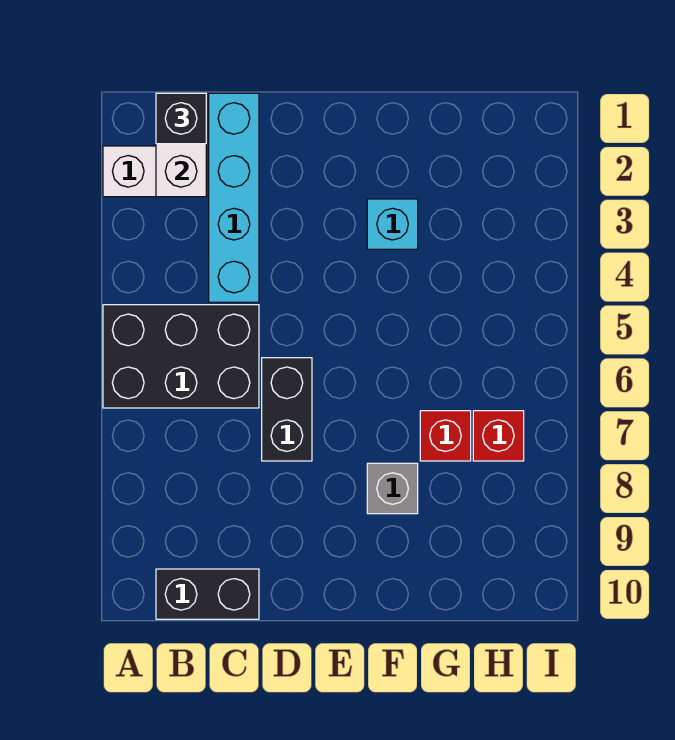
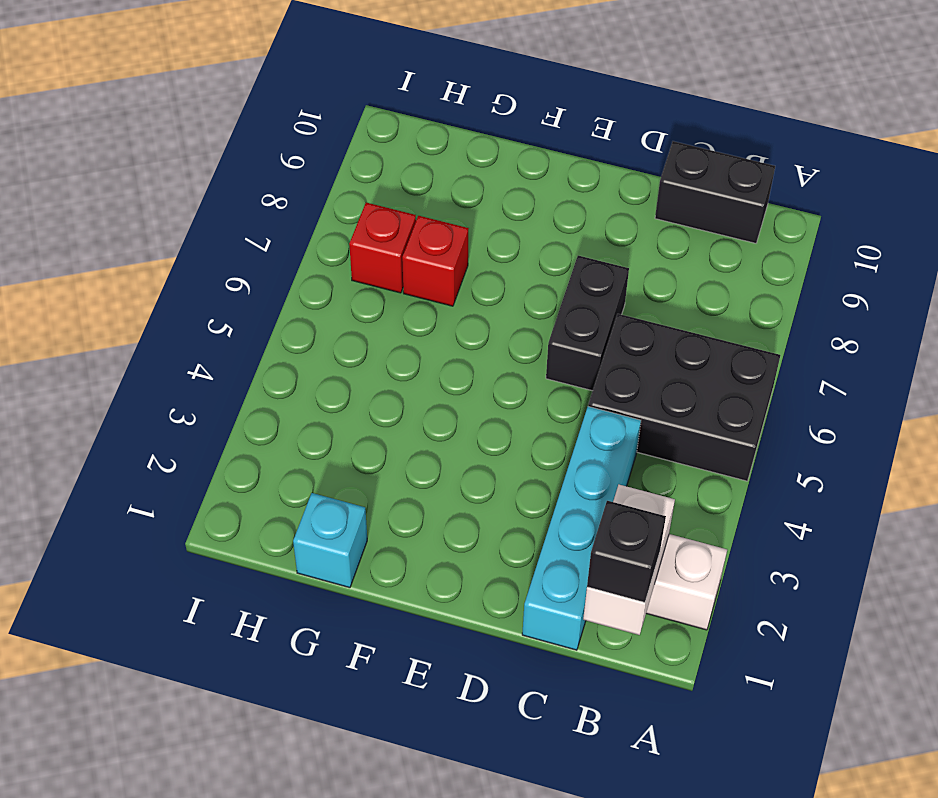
cyan 1x1 brick [367,199,418,249] -> cyan 1x1 brick moved to [293,493,367,588]
grey 1x1 brick [367,463,418,514] -> none

